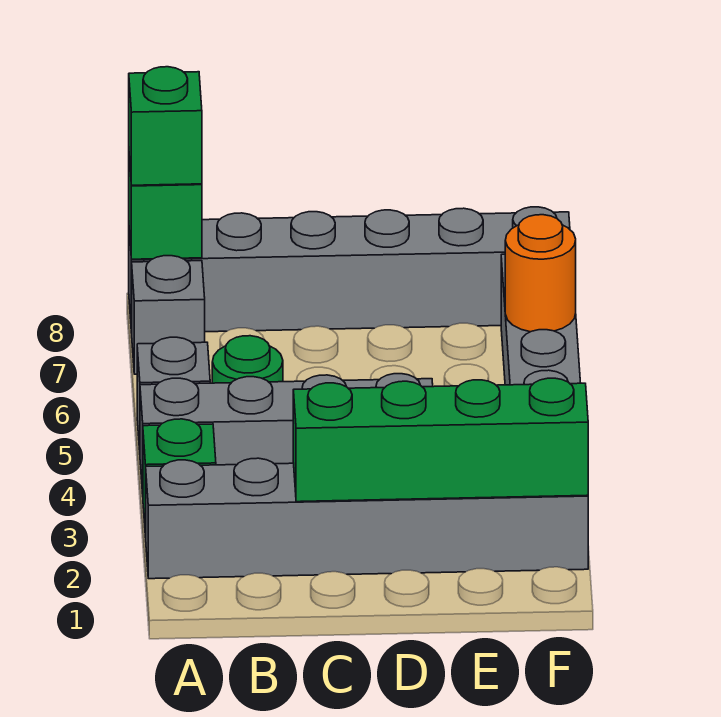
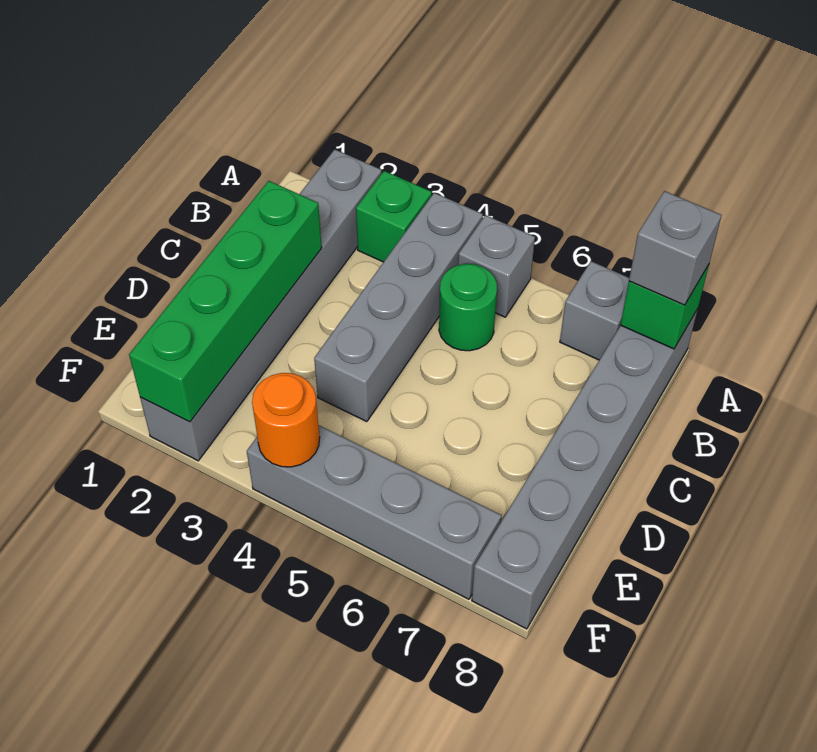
green 1x1 brick [129,67,202,185] -> grey 1x1 brick [629,191,721,305]
orange 1x1 round brick [505,215,576,332] -> orange 1x1 round brick moved to [252,373,320,467]

